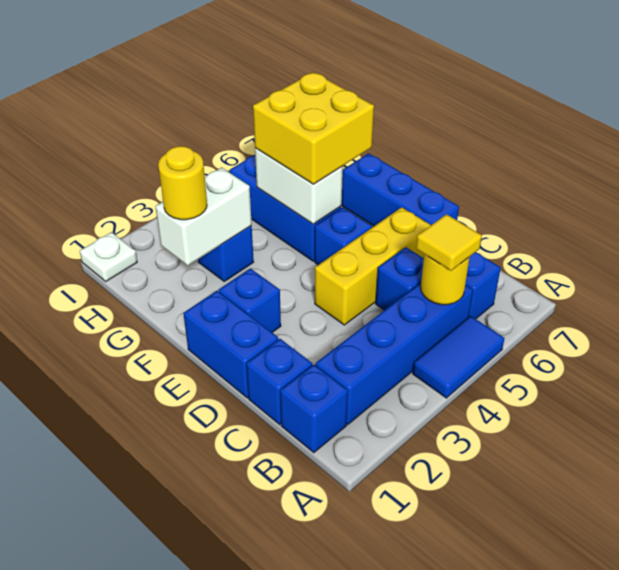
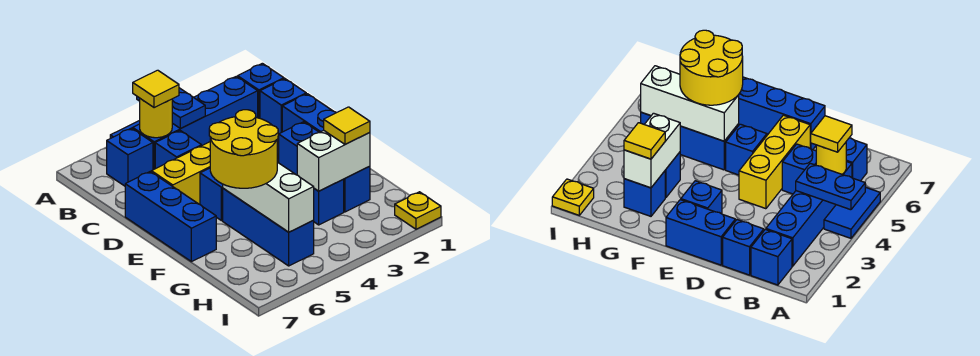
none -> blue 1x2 plate [137,88,205,129]
white 1x2 brick [255,148,342,224] -> white 1x3 brick [223,162,314,232]
yellow 2x2 brick [253,72,374,184] -> yellow 2x2 round brick [209,110,278,188]
none -> blue 1x1 brick [343,166,370,212]
yellow 1x1 round brick [158,146,207,220] -> yellow 1x1 tile [324,107,370,144]
white 1x1 plate [80,232,137,281] -> yellow 1x1 plate [395,192,441,229]

